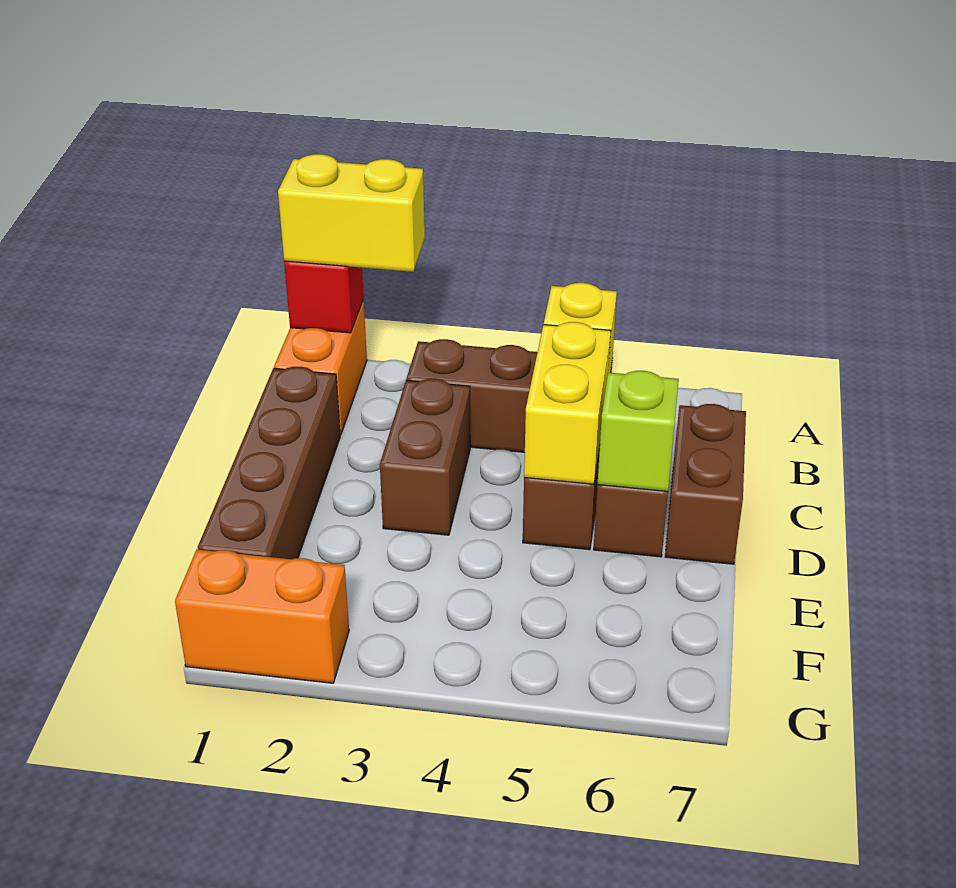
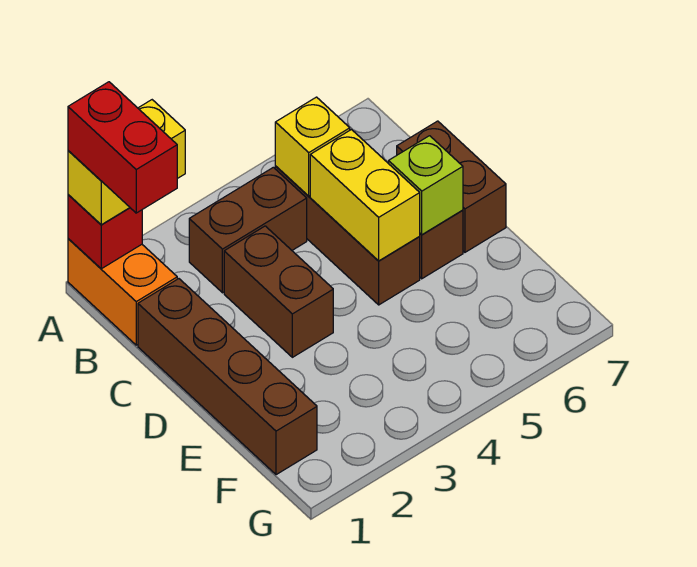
none -> red 1x2 brick [68,82,177,213]
orange 1x2 brick [175,550,349,683] -> none

